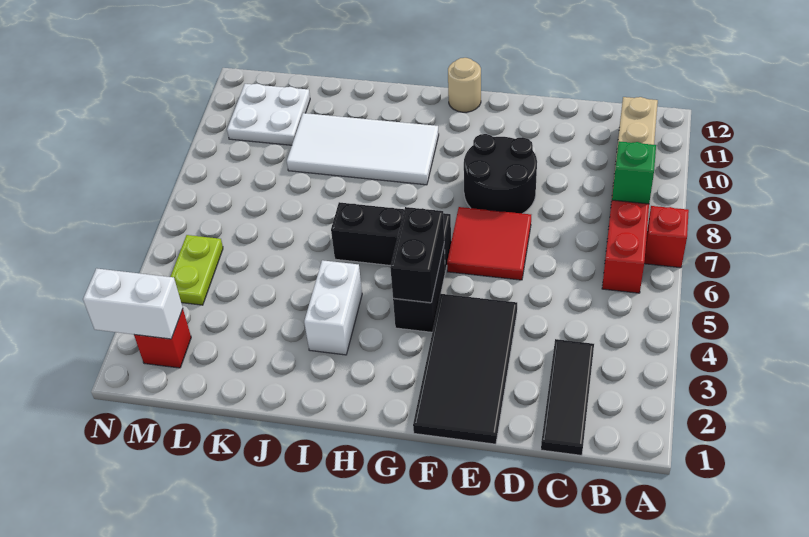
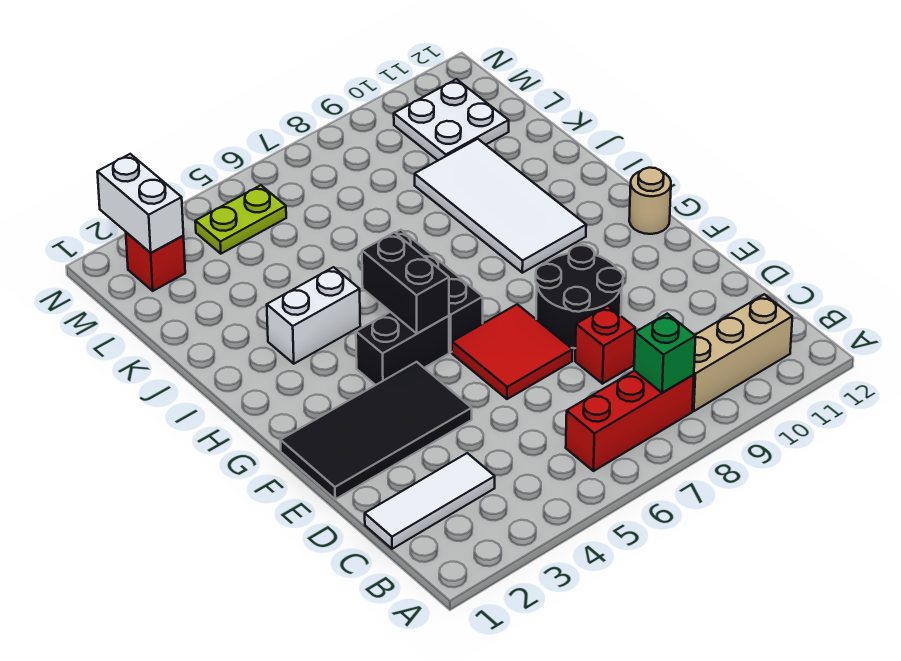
red 1x1 brick [644,206,689,268] -> red 1x1 brick moved to [575,306,635,384]
black 1x3 tile [541,339,594,455] -> white 1x3 tile [365,453,495,549]
black 1x2 brick [390,207,444,303] -> black 1x2 brick turned to [362,232,449,333]

